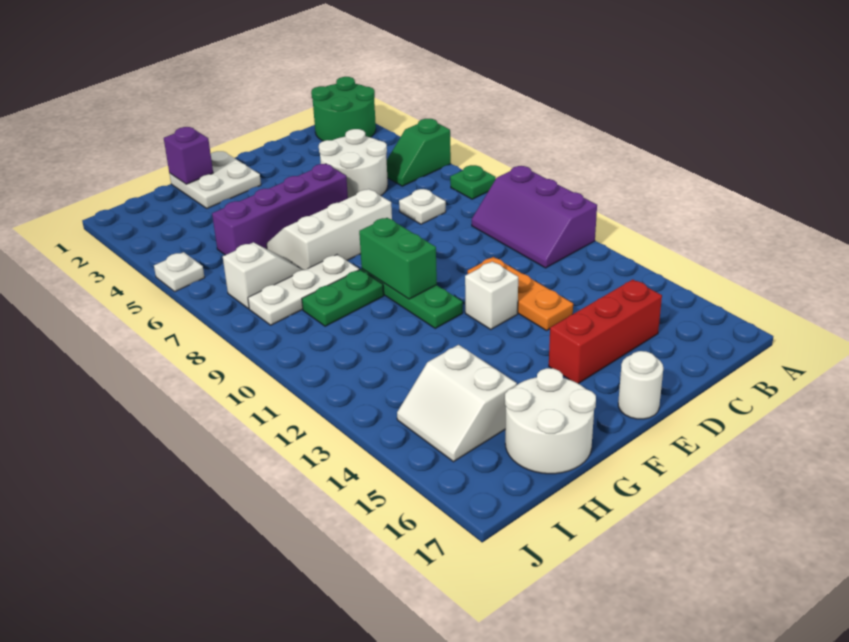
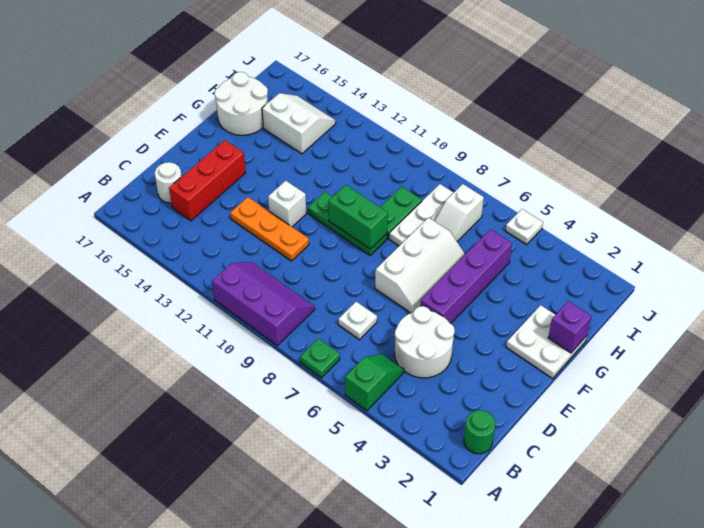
green 2x2 round brick [311,77,376,141] -> green 1x1 round brick [464,410,495,454]
white 1x1 round brick [618,351,663,419] -> white 1x1 round brick moved to [155,162,182,203]

